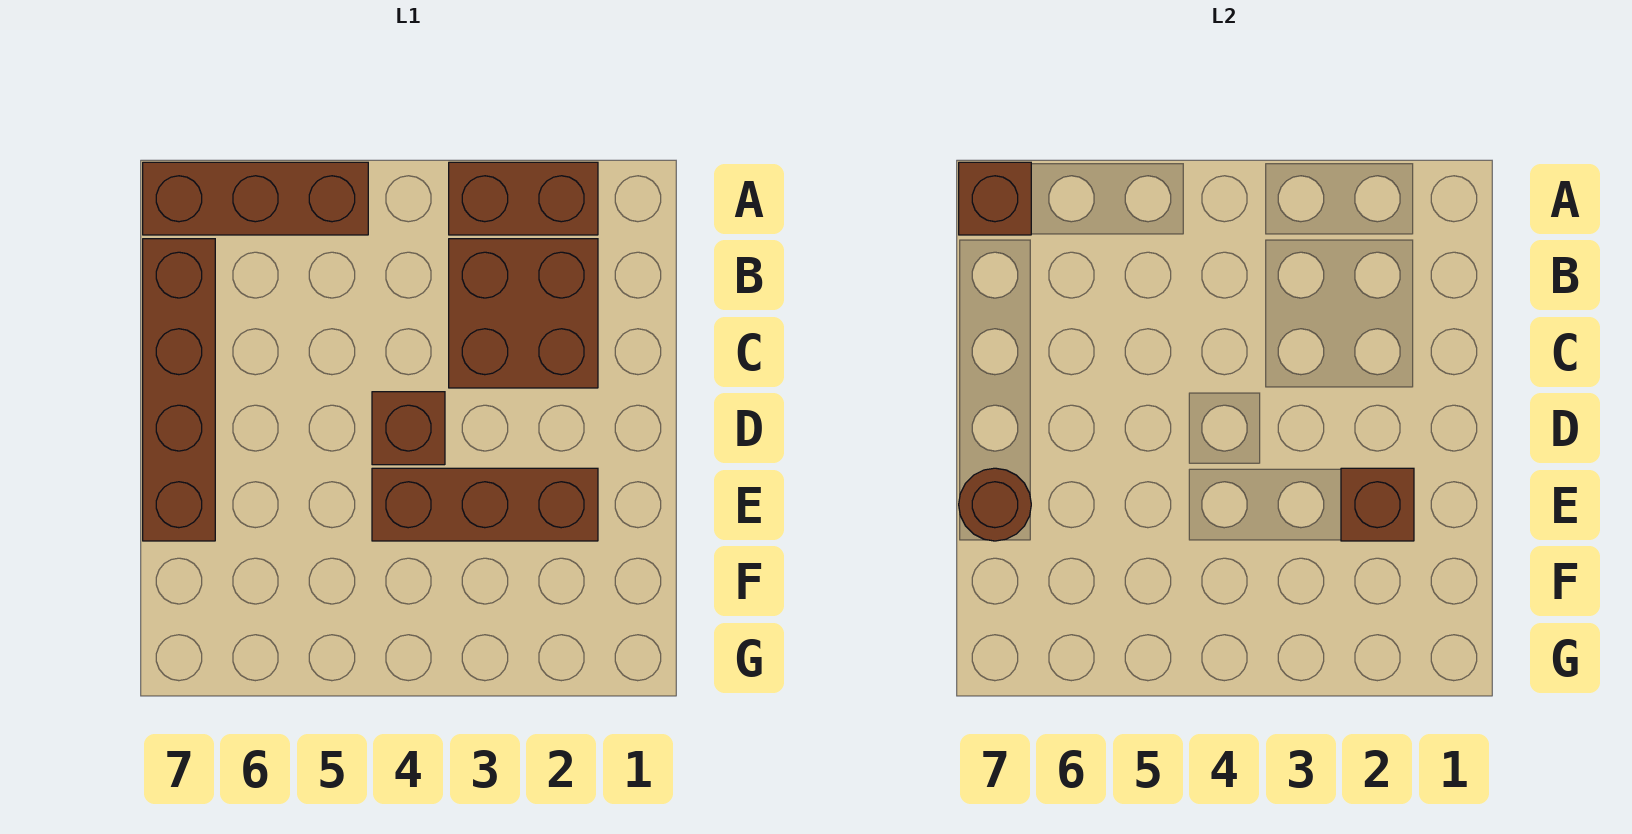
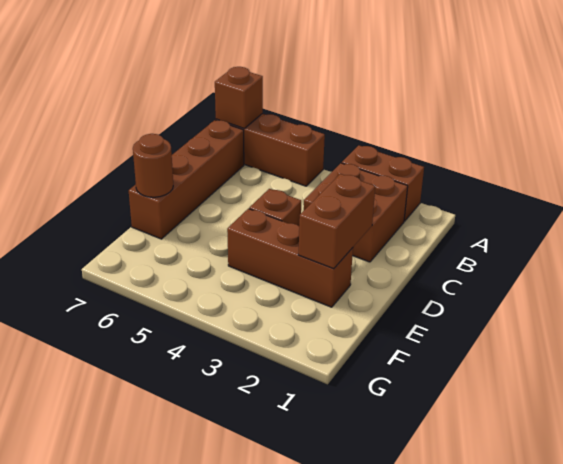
brown 1x1 brick [1341,468,1414,541] -> brown 1x2 brick [298,174,375,269]

